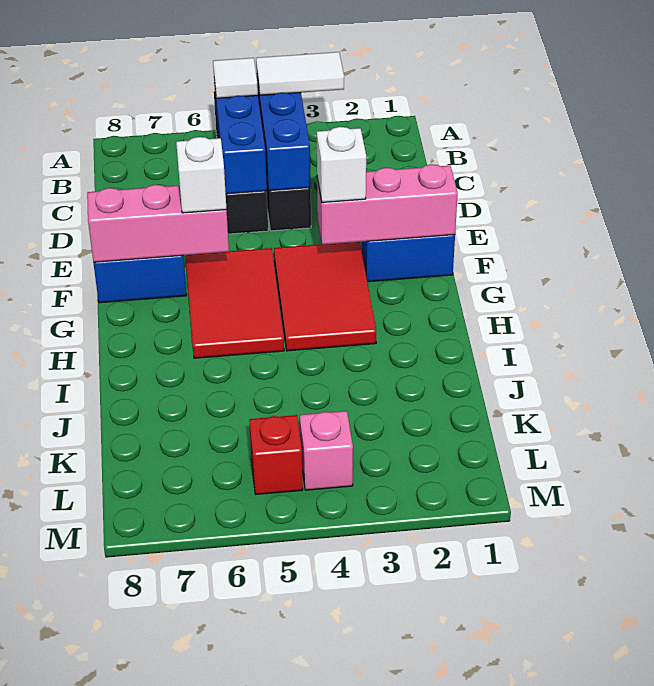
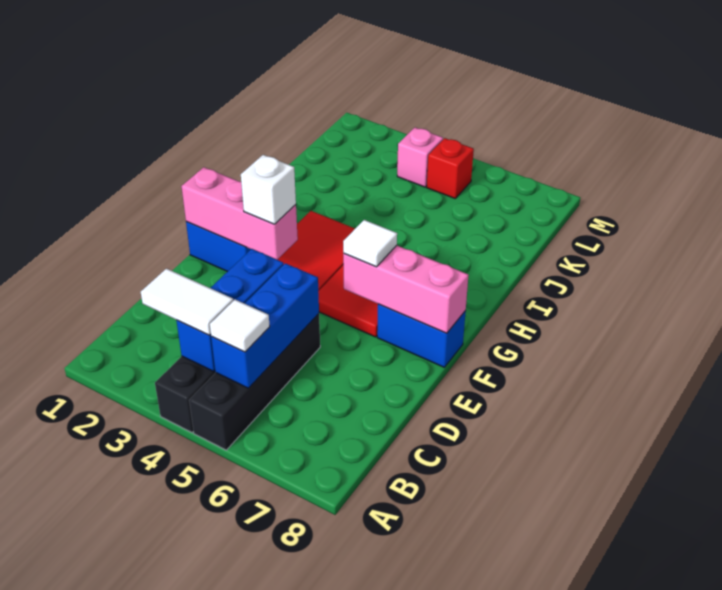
white 1x1 brick [176,137,226,213] -> white 1x1 tile [343,220,397,267]

